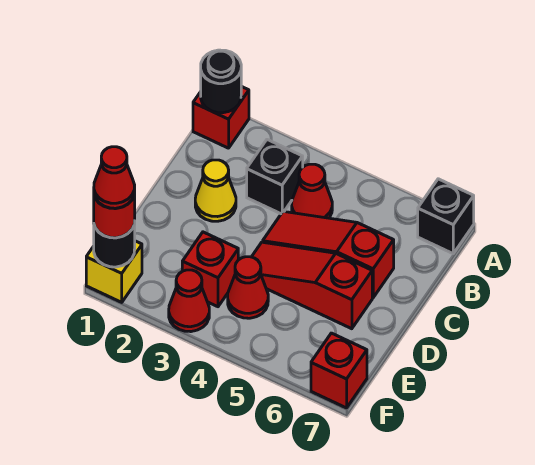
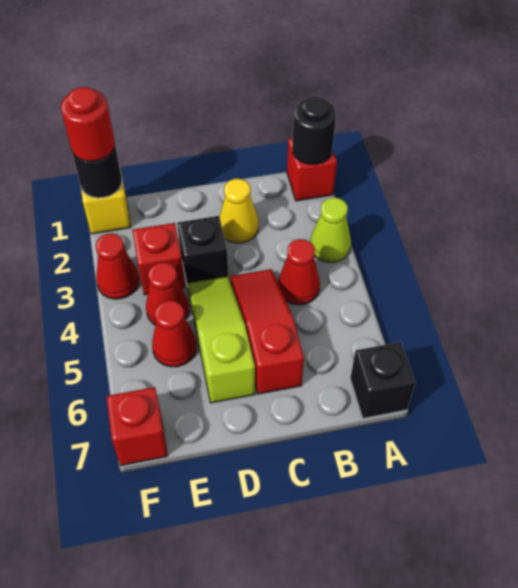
none -> lime 1x1 cone [310,198,351,262]
black 1x1 brick [247,140,303,214] -> black 1x1 brick moved to [177,216,228,287]
red 1x3 slope [252,242,372,329] -> lime 1x3 slope [187,276,255,403]
red 1x1 cone [94,147,135,208] -> red 1x1 cone moved to [152,301,197,367]

